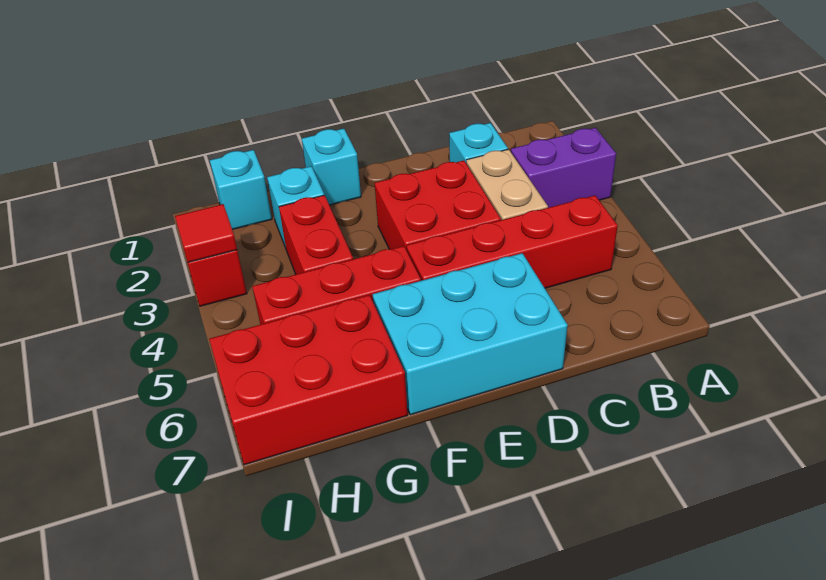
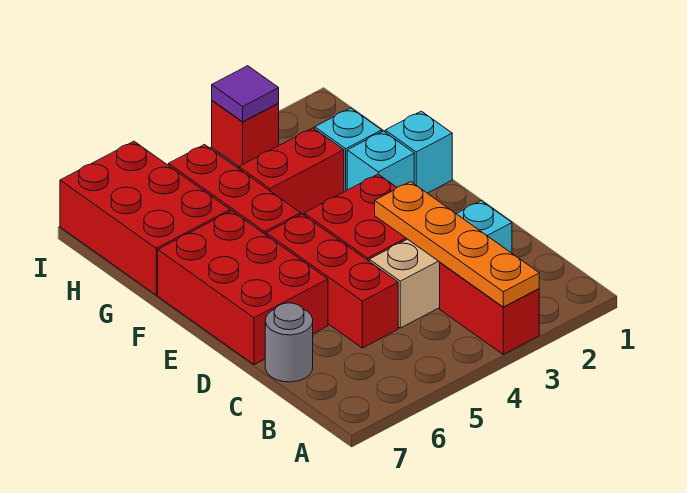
purple 1x2 brick [511,128,616,208] -> red 1x2 brick [440,263,539,354]
none -> orange 1x4 plate [375,182,539,307]
red 1x4 brick [407,196,618,288] -> red 1x3 brick [266,214,398,348]
none -> grey 1x1 round brick [265,303,313,382]
cyan 2x3 brick [372,253,568,415] -> red 2x3 brick [158,211,328,365]
cyan 1x1 brick [210,150,272,229] -> cyan 1x1 brick moved to [347,131,414,190]
red 1x1 tile [175,204,237,262] -> purple 1x1 tile [212,66,279,122]

